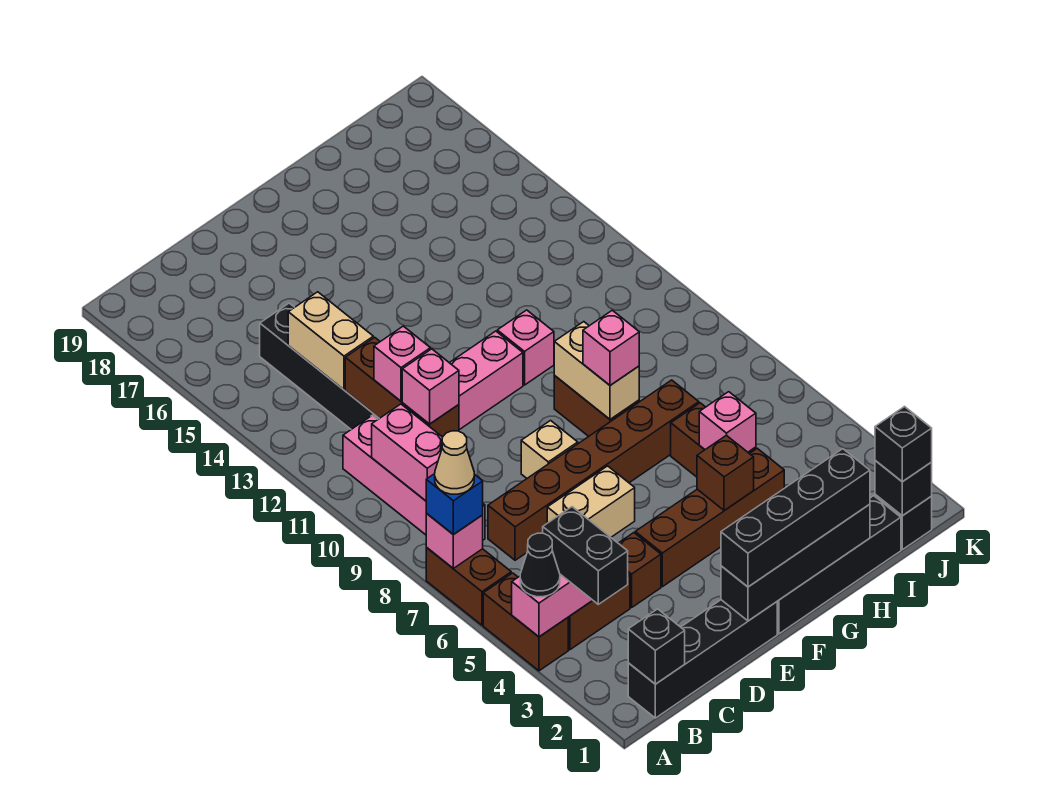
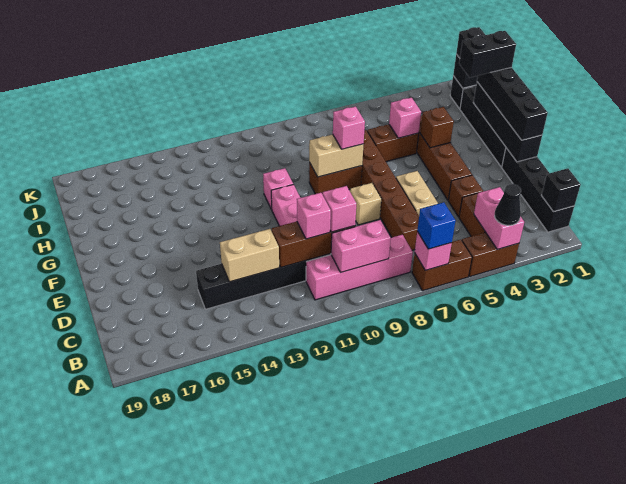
tan 1x1 cone [435,431,474,494] -> none
black 1x2 brick [543,507,628,604] -> black 1x2 brick moved to [459,31,516,78]

